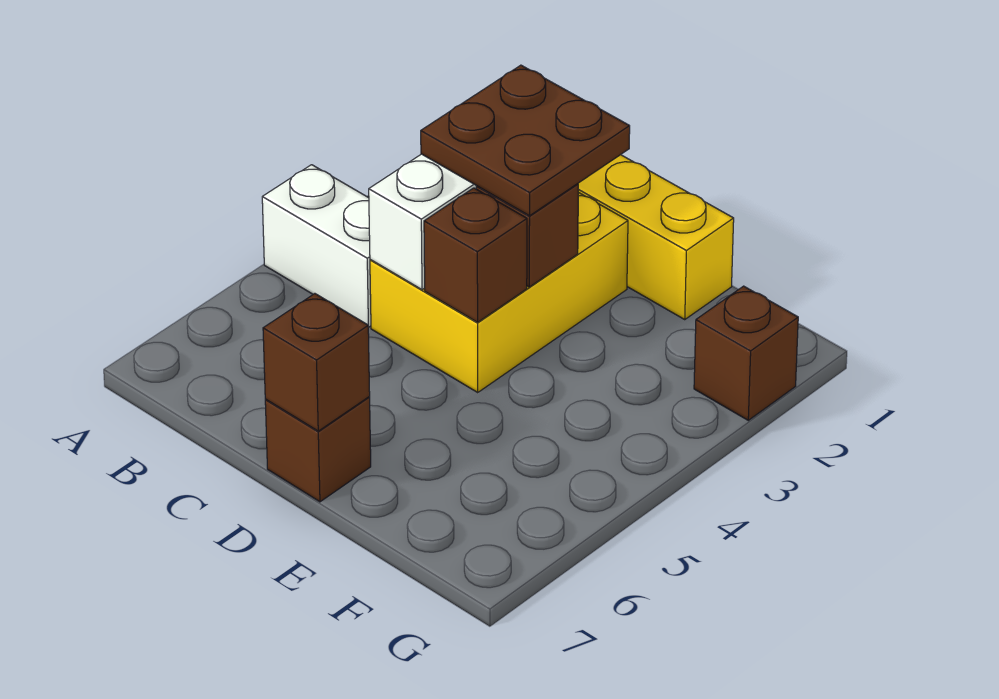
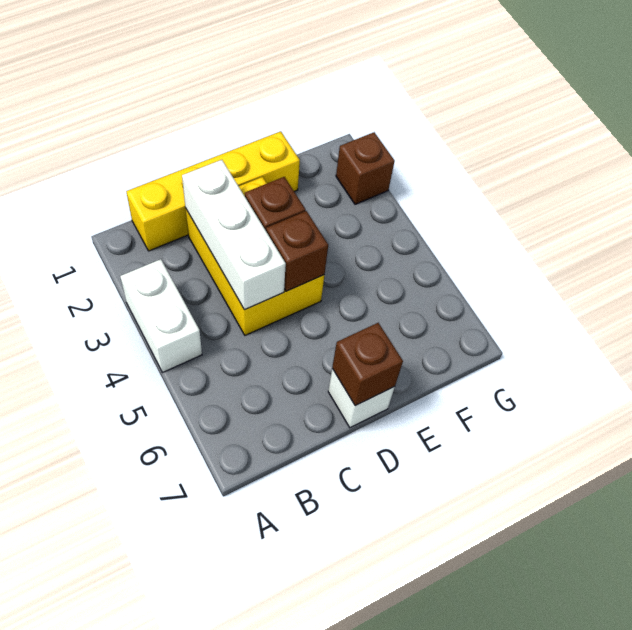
white 1x2 brick [262,165,371,328] -> white 1x2 brick turned to [120,259,202,373]
brown 2x2 plate [421,65,630,216] -> none
brown 1x1 brick [265,397,371,502] -> white 1x1 brick [328,369,395,428]

